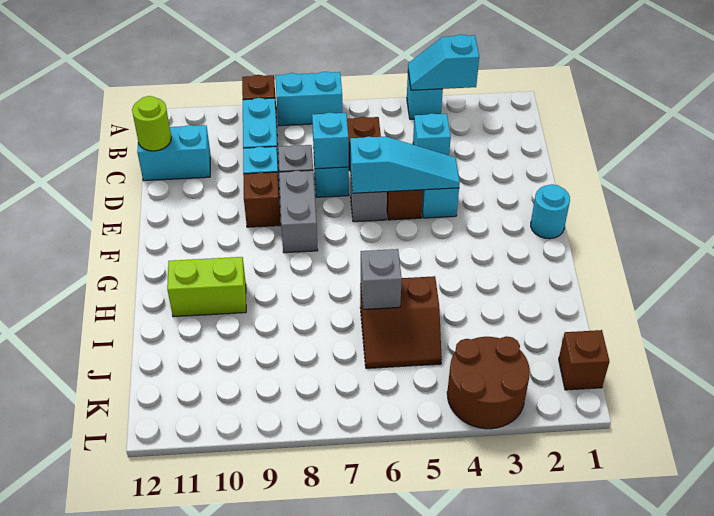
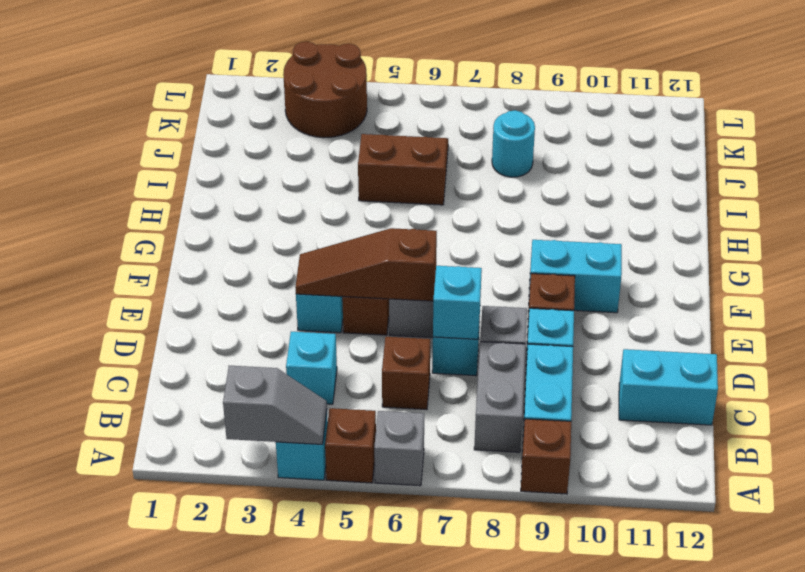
cyan 1x2 slope [408,34,479,90] -> grey 1x2 slope [223,366,327,444]
cyan 1x2 brick [276,72,342,126] -> cyan 1x2 brick moved to [529,240,622,313]
lime 1x1 round brick [132,96,171,151] -> none
cyan 1x3 slope [350,136,460,193] -> brown 1x3 slope [295,228,437,301]
grey 1x2 brick [279,170,318,253] -> grey 1x2 brick moved to [474,342,526,452]
cyan 1x1 round brick [531,184,570,239] -> cyan 1x1 round brick moved to [492,110,535,177]
lime 1x2 brick [167,257,246,317] -> none
grey 1x1 brick [361,249,402,309] -> grey 1x1 brick moved to [374,411,424,486]
brown 1x1 brick [559,330,610,390] -> brown 1x1 brick moved to [325,408,376,483]

